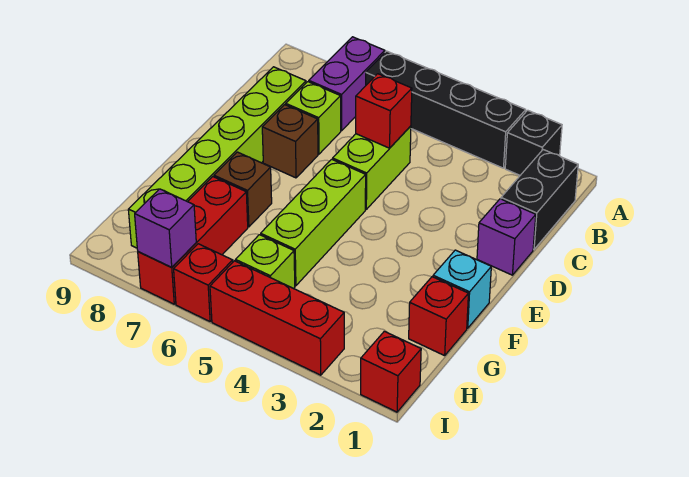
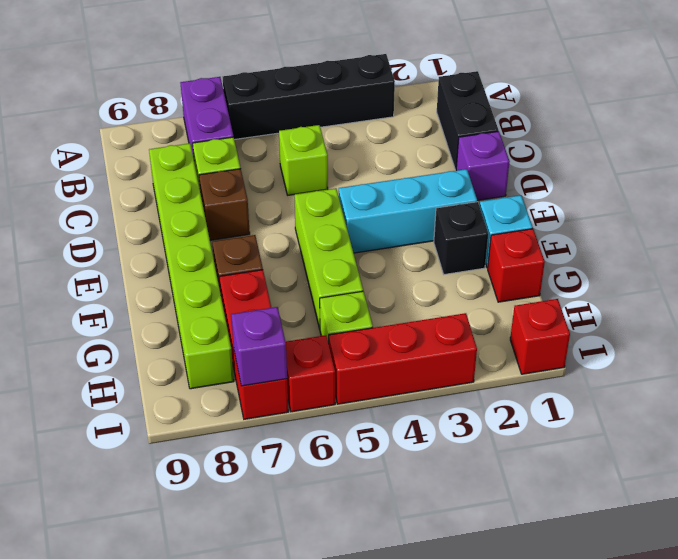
black 1x1 brick [505,110,562,175] -> black 1x1 brick moved to [434,202,488,274]
lime 1x2 brick [333,126,411,209] -> lime 1x1 brick [279,125,328,195]
red 1x1 brick [356,74,412,148] -> none
none -> cyan 1x3 brick [339,169,477,253]

